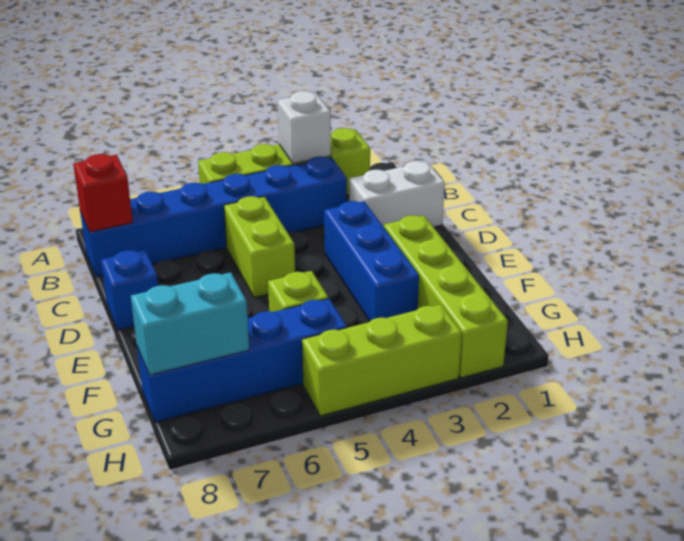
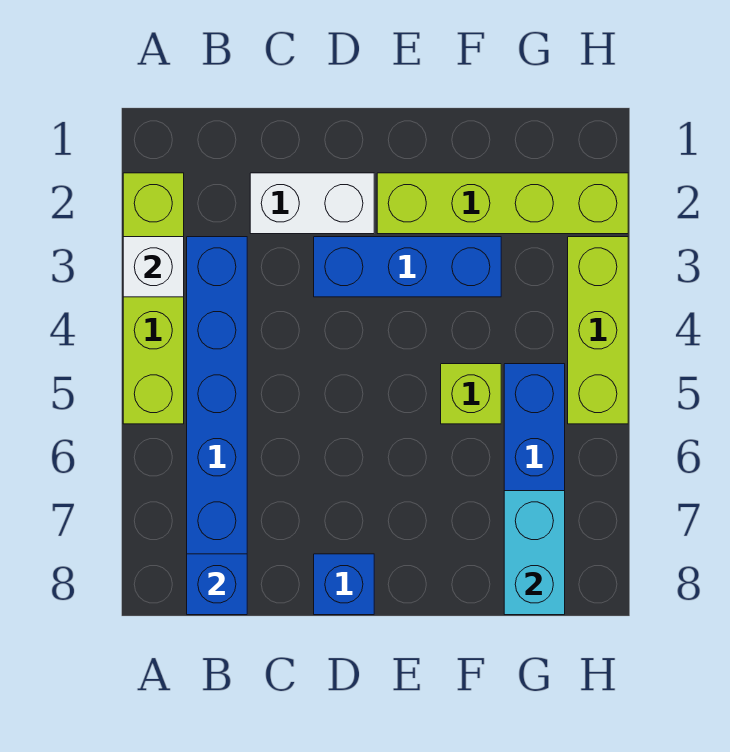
red 1x1 brick [73,154,133,232] -> blue 1x1 brick [187,554,247,615]
white 1x2 brick [349,161,445,227] -> white 1x2 brick turned to [250,173,374,234]
lime 1x2 brick [224,196,295,298] -> none

